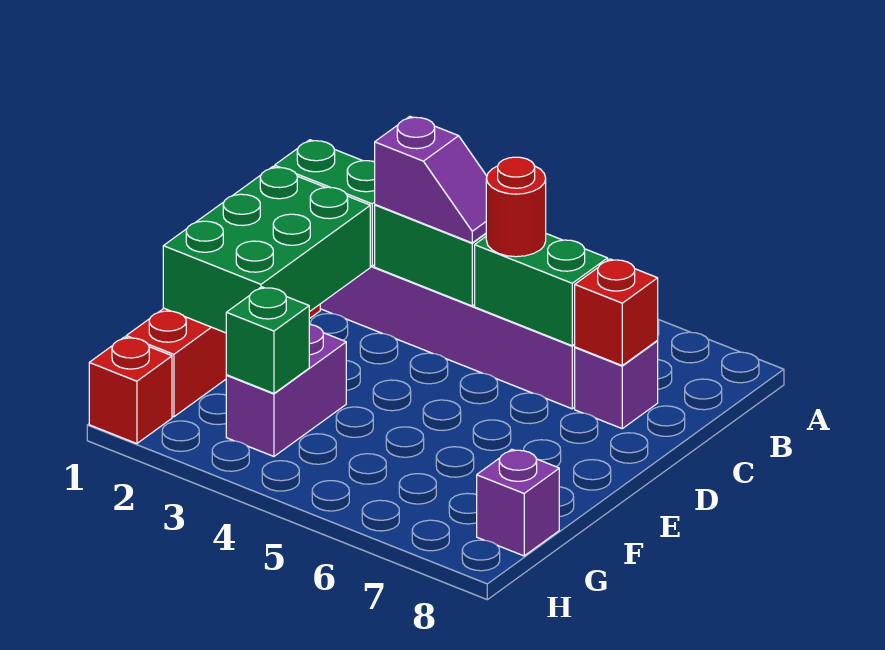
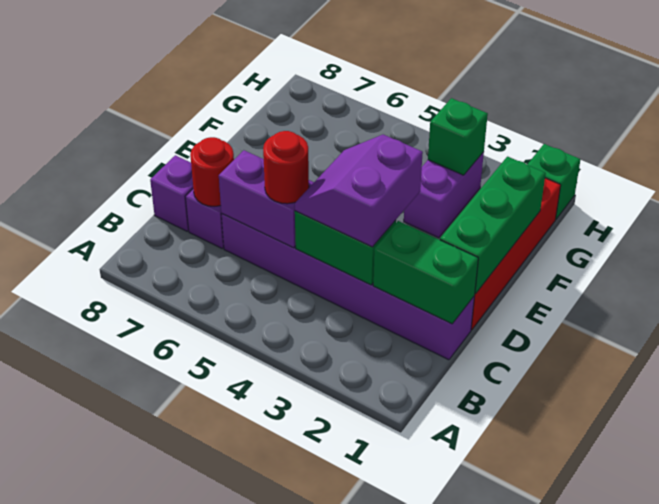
purple 1x2 slope [375,117,487,243] -> purple 2x2 slope [295,134,423,247]
green 1x2 brick [475,234,608,346] -> purple 1x2 brick [219,150,314,248]
red 1x1 brick [575,259,658,365] -> red 1x1 round brick [190,137,234,206]
green 2x3 brick [163,167,370,333] -> green 1x3 brick [440,157,546,294]
purple 1x1 brick [477,449,559,556] -> purple 1x1 brick moved to [150,155,193,231]
red 1x1 brick [89,337,172,444] -> green 1x1 brick [527,144,580,219]

